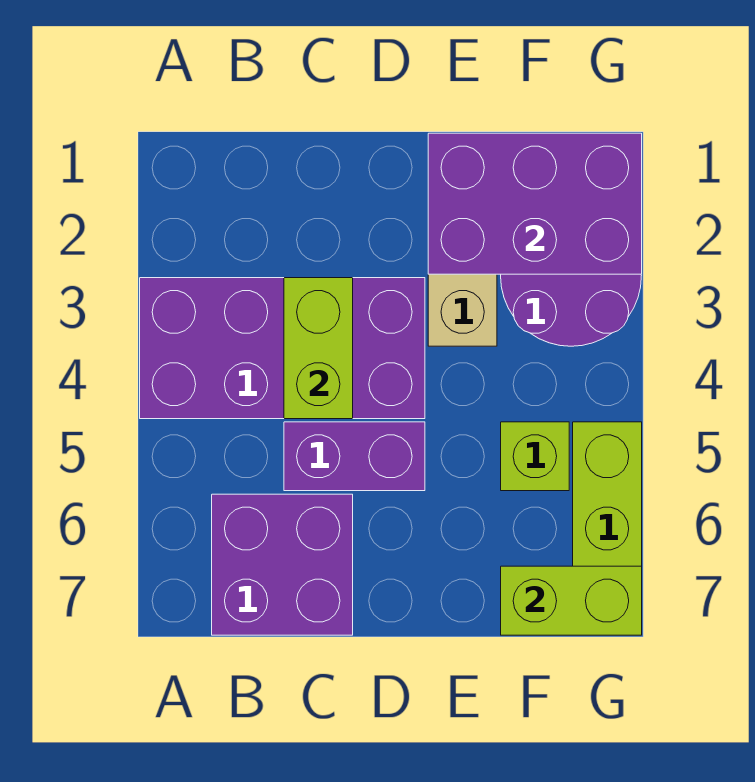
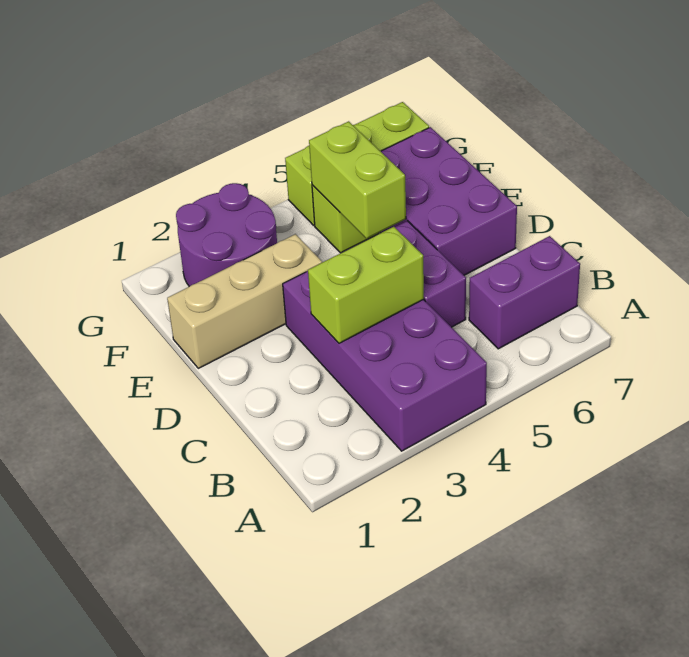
purple 2x2 brick [212,494,353,635] -> purple 1x2 brick [469,236,580,349]
purple 2x3 brick [428,133,642,274] -> purple 2x3 brick moved to [380,127,517,275]
lime 1x2 brick [501,566,642,635] -> lime 1x2 brick moved to [309,121,406,239]

